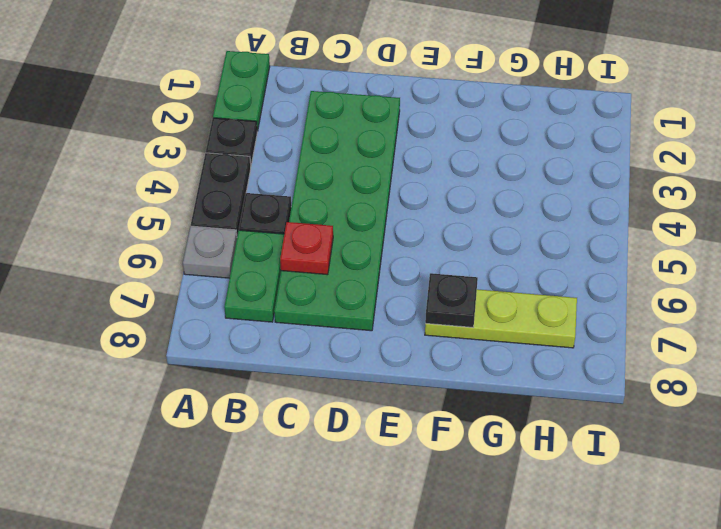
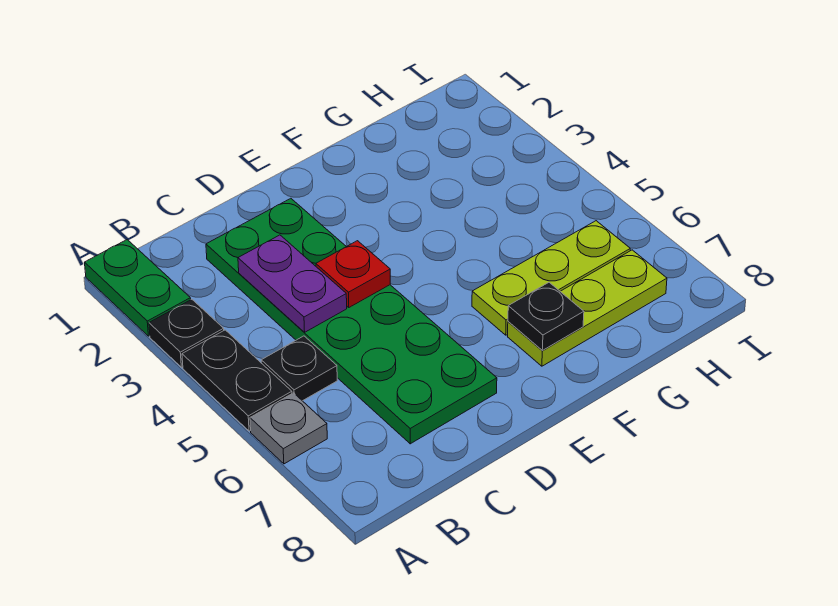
green 1x2 plate [224,230,284,322] -> none
none -> purple 1x2 plate [238,235,347,332]
red 1x1 plate [280,222,333,275] -> red 1x1 plate moved to [316,241,390,307]
none -> lime 1x3 plate [472,221,630,335]

